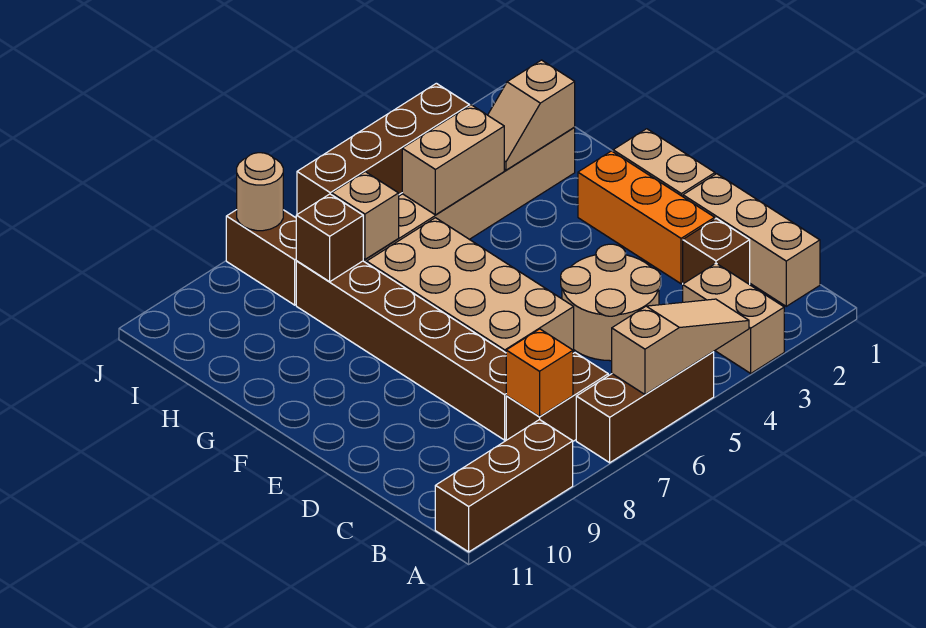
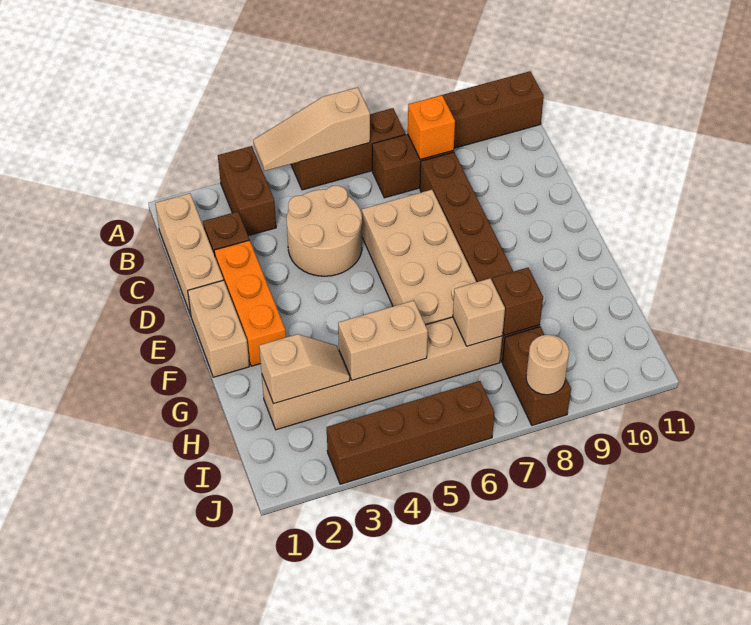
tan 1x2 brick [683,263,784,373] -> brown 1x2 brick [218,146,276,236]

